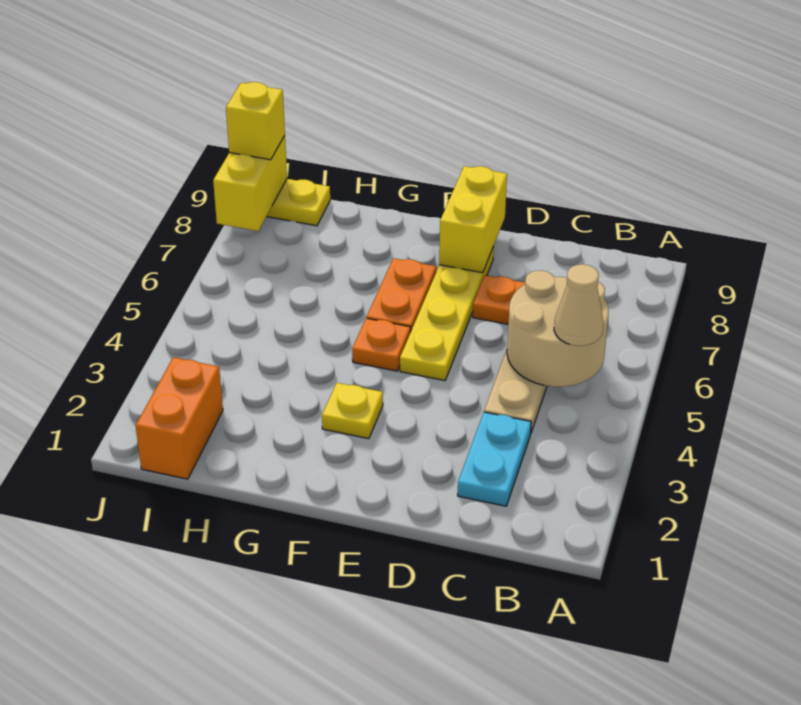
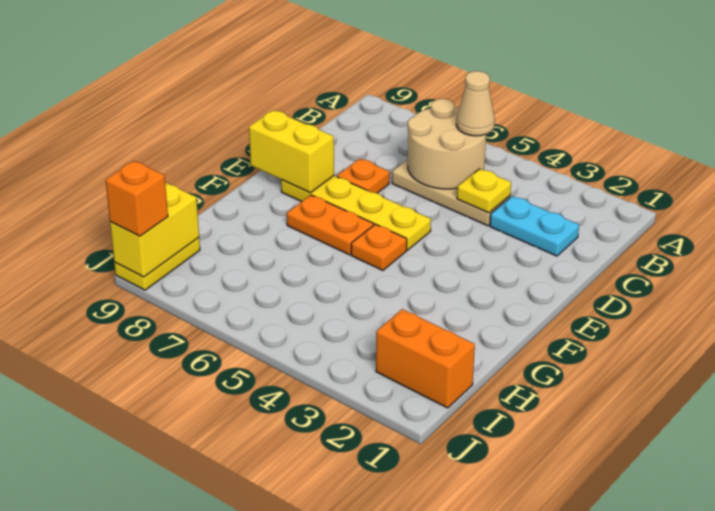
yellow 1x1 plate [322,383,383,439] -> yellow 1x1 plate moved to [457,169,511,213]
yellow 1x2 brick [213,136,287,231] -> yellow 1x2 brick turned to [110,183,199,277]
yellow 1x1 brick [226,82,285,160] -> orange 1x1 brick [106,161,168,236]

